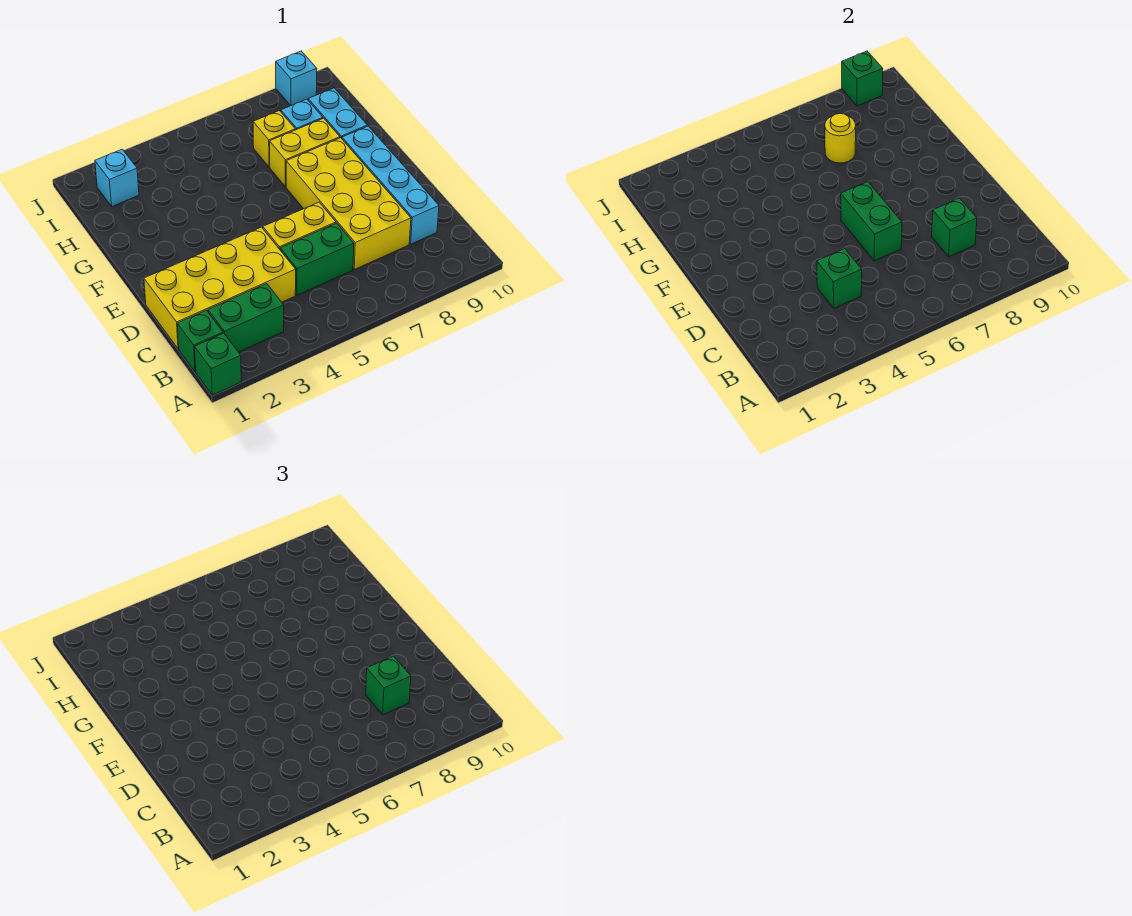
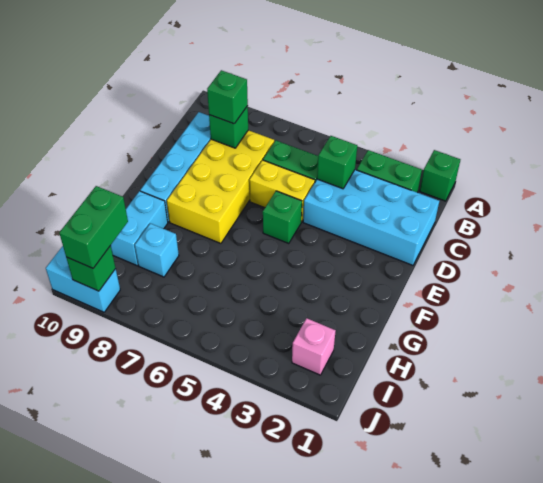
green 1x1 brick [177,310,223,372] -> green 1x1 brick moved to [263,191,302,243]
yellow 2x4 brick [144,227,296,349] -> cyan 2x4 brick [303,170,439,265]
green 1x2 brick [841,182,902,261] -> green 1x2 brick moved to [59,186,128,268]
yellow 1x2 brick [270,118,340,187] -> none
yellow 1x1 brick [253,111,295,167] -> none
yellow 1x1 round brick [825,114,856,163] -> none
cyan 1x1 brick [95,149,139,206] -> pink 1x1 brick [292,318,336,375]
cyan 1x1 brick [276,51,317,106] -> cyan 1x2 brick [46,246,120,312]

